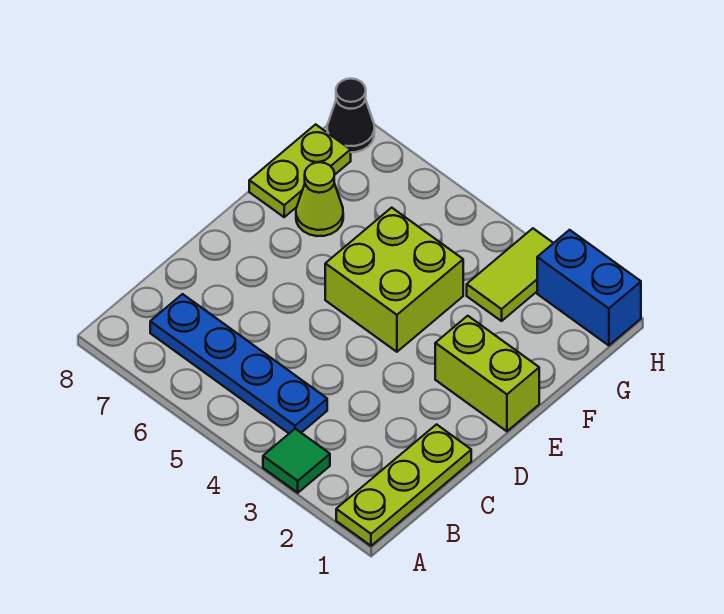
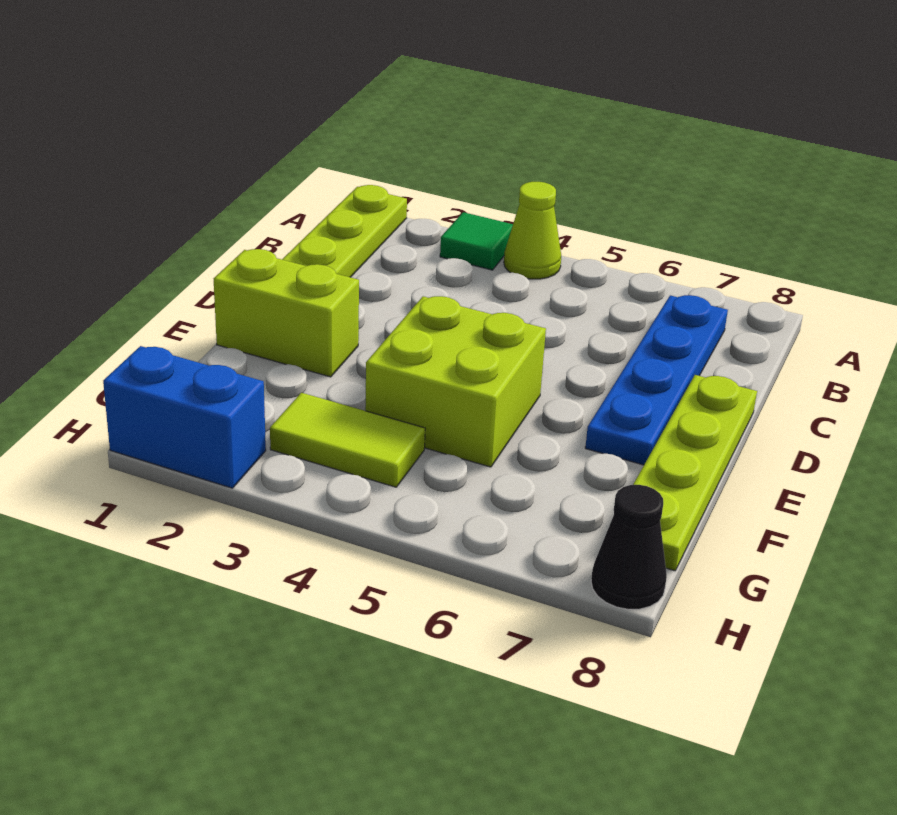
blue 1x4 plate [150,294,327,433] -> blue 1x4 plate turned to [585,295,728,465]
lime 1x1 cone [296,162,343,236] -> lime 1x1 cone moved to [504,182,561,279]
lime 1x2 plate [249,124,351,217] -> lime 1x4 plate [633,375,757,571]
lime 1x2 tile [467,228,553,321] -> lime 1x2 tile turned to [270,393,425,487]

